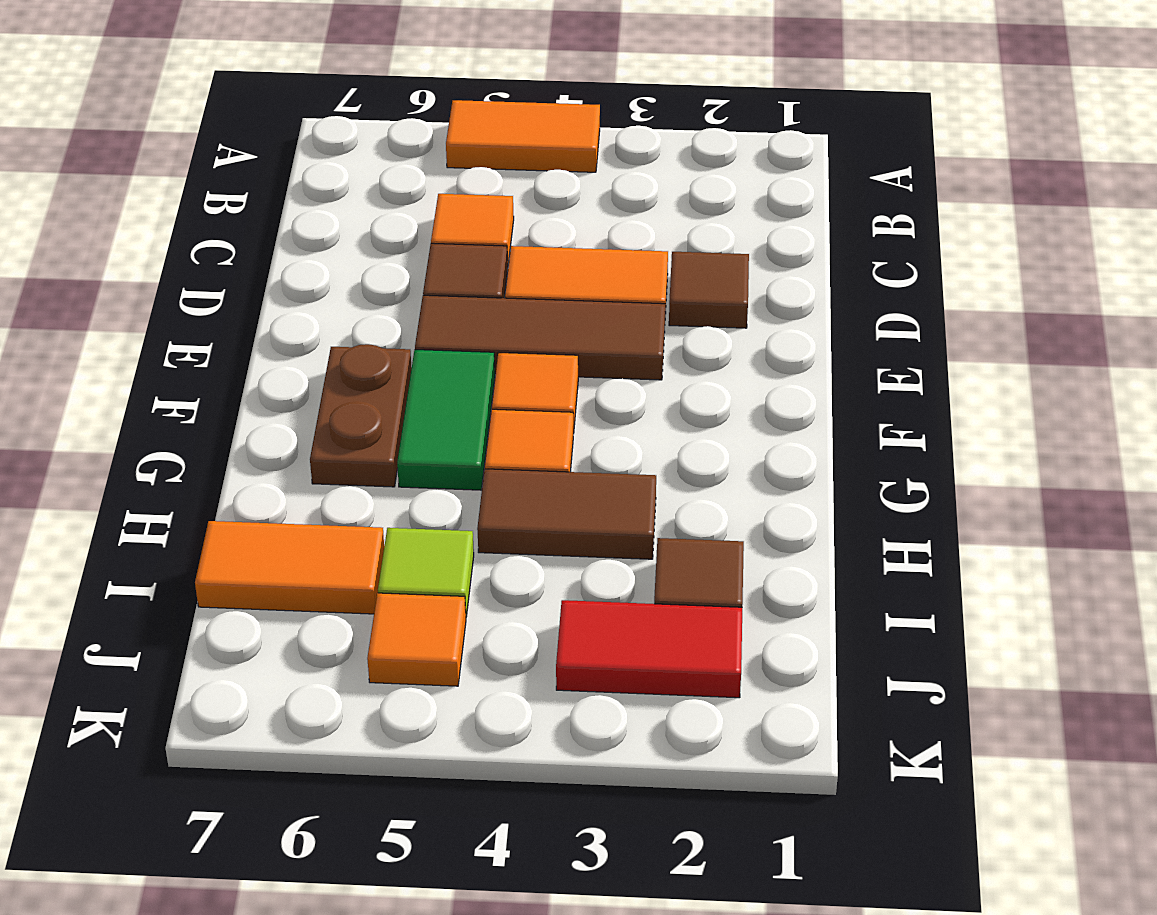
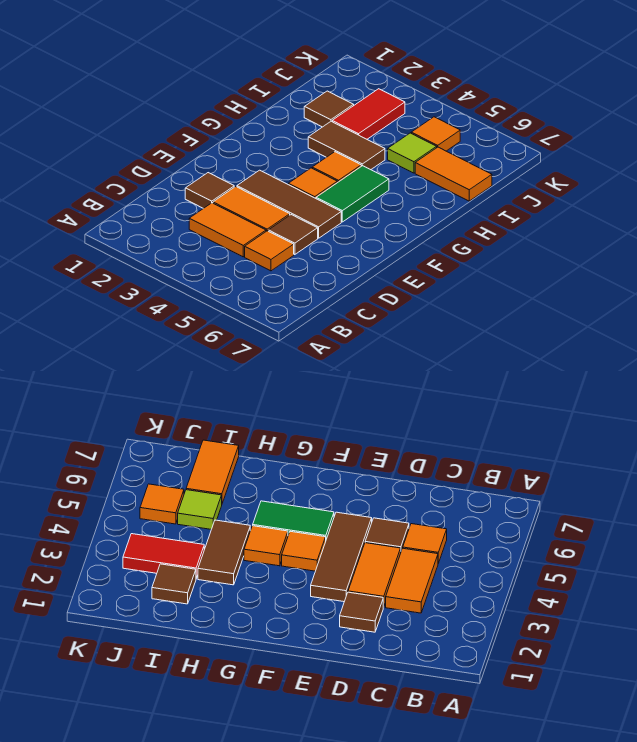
orange 1x2 tile [446,100,600,172] -> orange 1x2 tile moved to [189,203,266,257]
brown 1x2 plate [310,344,412,487] -> none
red 1x2 tile [556,600,742,698] -> red 1x2 tile turned to [332,89,405,139]

